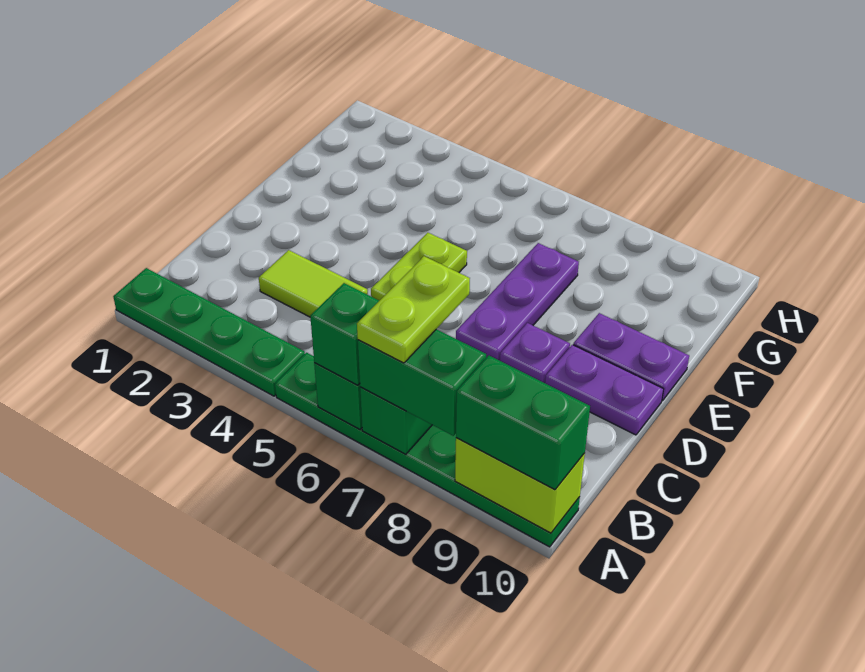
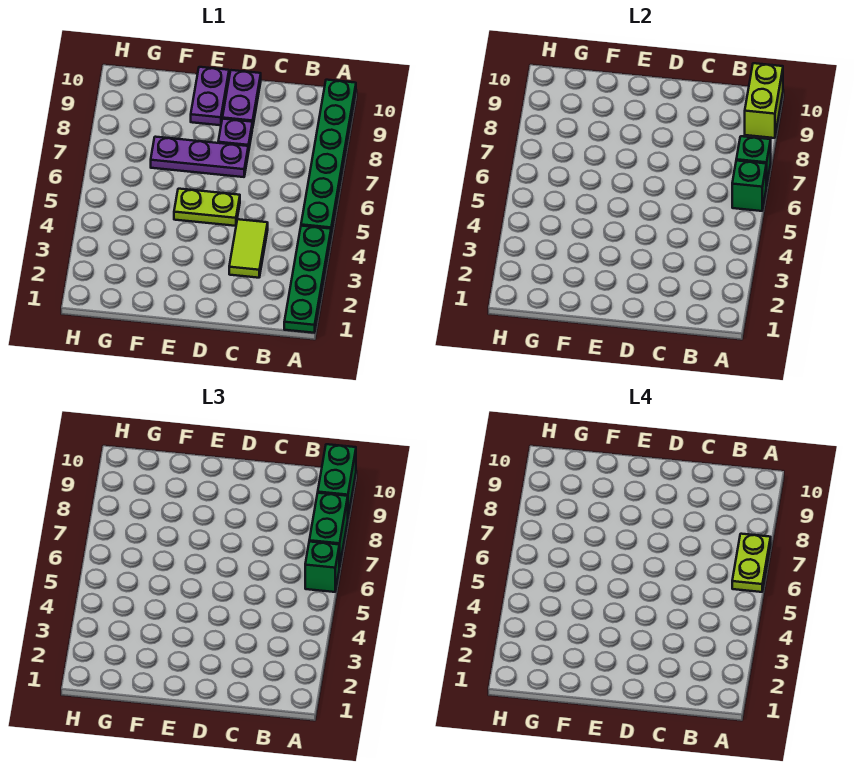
lime 1x2 plate [357,256,470,363] -> lime 1x2 plate turned to [732,534,771,592]

